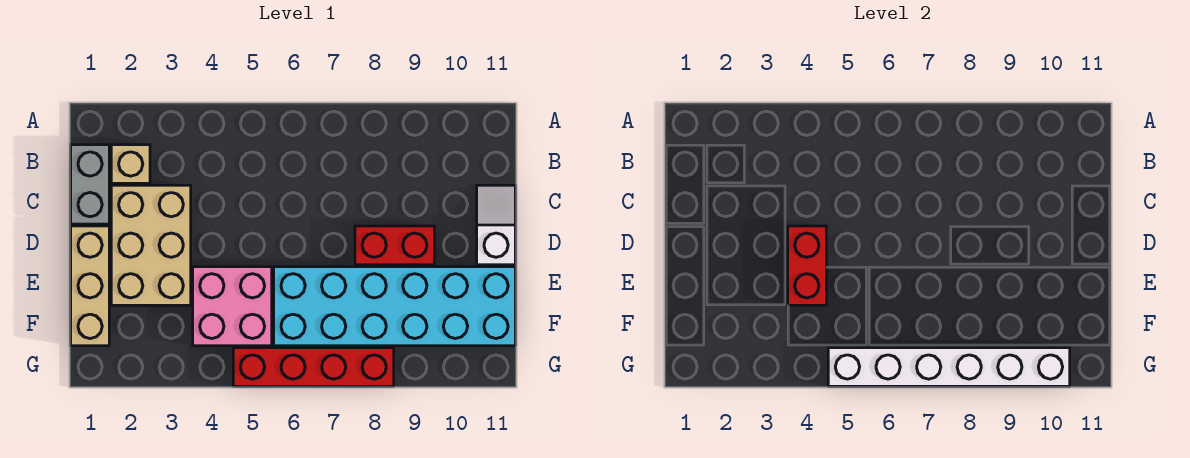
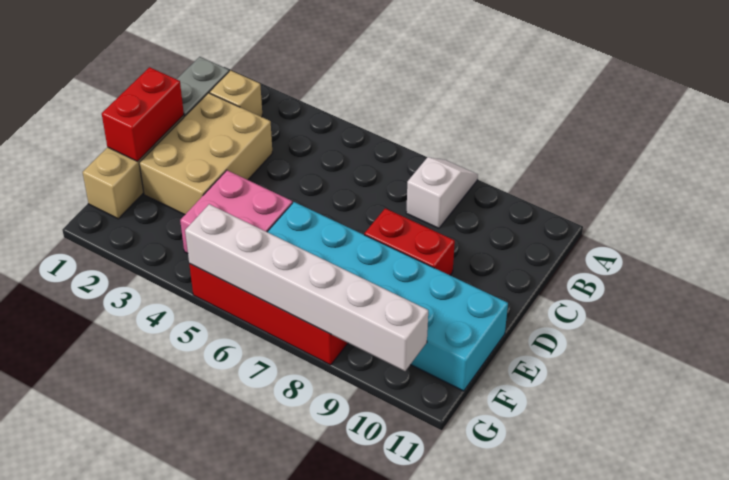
white 1x2 slope [477,185,515,265] -> white 1x2 slope moved to [406,157,478,228]
red 1x2 brick [788,226,826,305] -> red 1x2 brick moved to [102,67,184,161]

